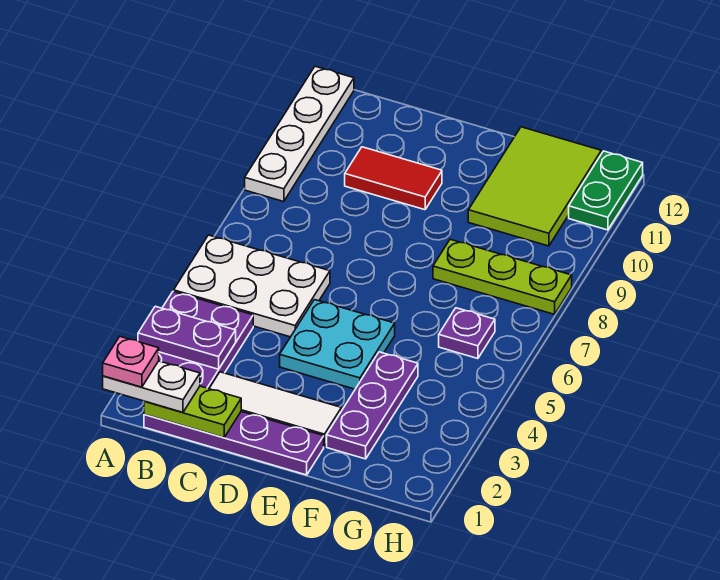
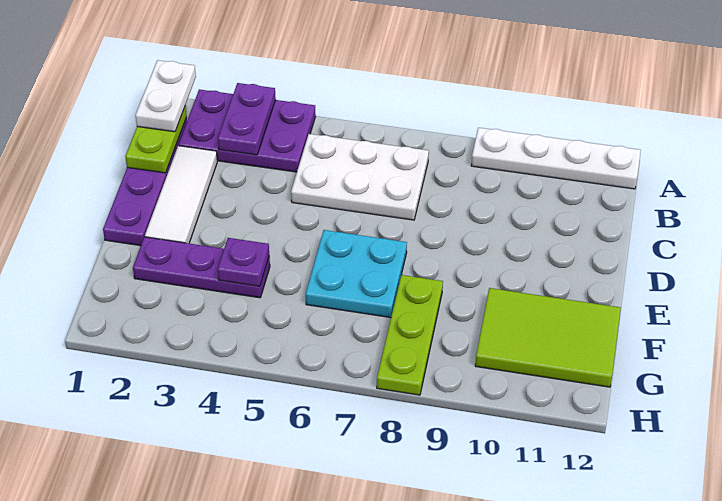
pink 1x1 plate [103,337,159,387] -> none
white 2x3 plate [174,235,330,337] -> white 2x3 plate turned to [291,134,429,220]
red 1x2 tile [345,147,442,210] -> none
cyan 2x2 plate [280,300,395,389] -> cyan 2x2 plate moved to [306,230,407,318]
purple 1x1 plate [439,308,495,359] -> purple 1x1 plate moved to [218,238,269,286]
green 1x2 plate [569,151,643,230] -> none

